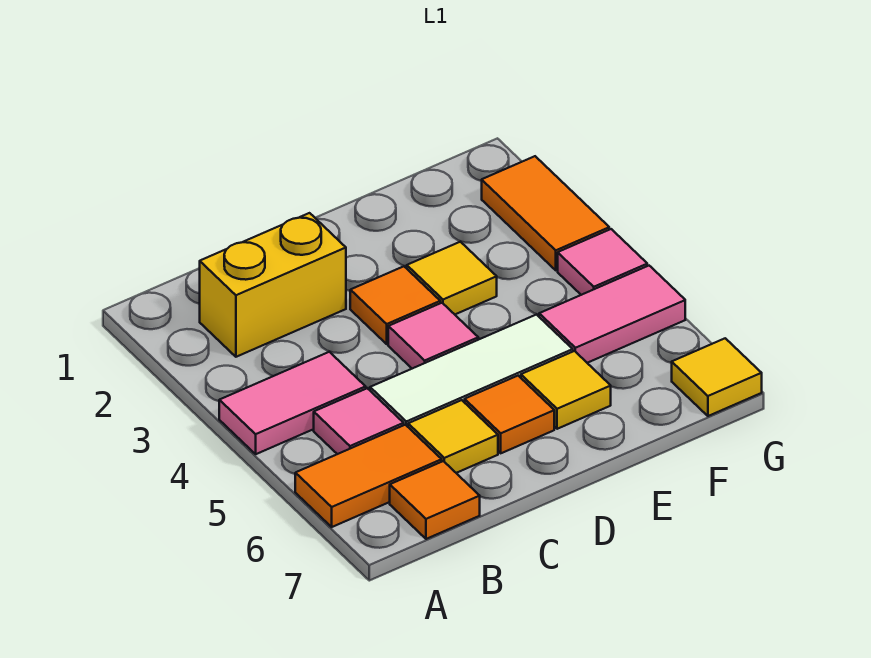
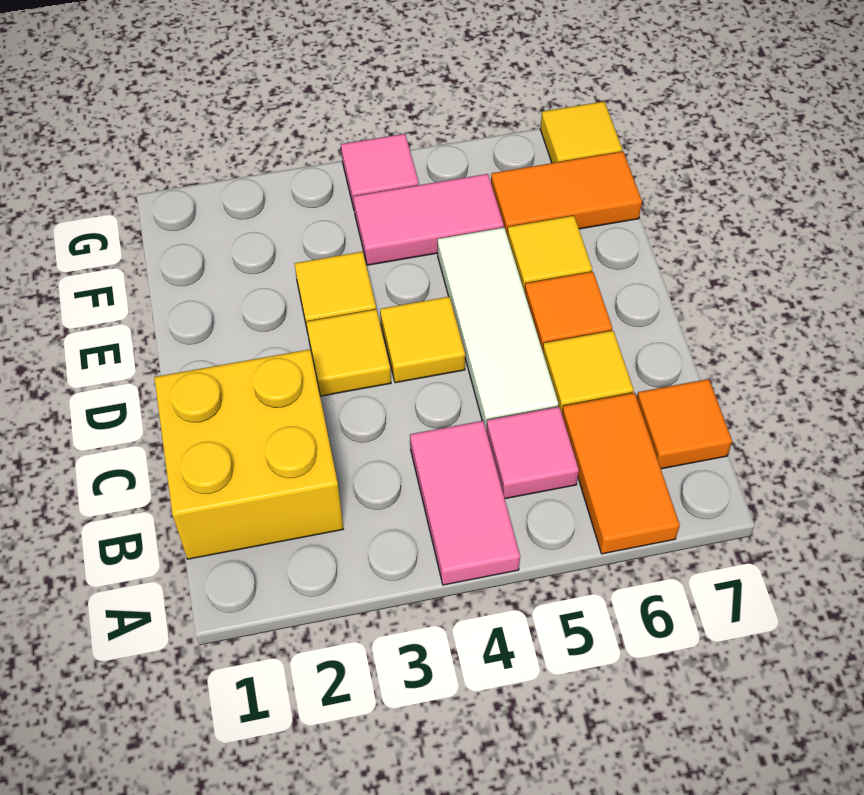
yellow 1x2 brick [200,213,346,357] -> yellow 2x2 brick [154,349,343,559]
orange 1x1 tile [350,266,440,344] -> yellow 1x1 tile [306,309,391,396]
pink 1x1 tile [388,303,478,369] -> yellow 1x1 tile [380,297,465,383]
pink 1x2 tile [539,266,685,363] -> pink 1x2 tile turned to [353,174,504,265]
orange 1x2 tile [482,156,609,270] -> orange 1x2 tile moved to [491,151,642,233]

